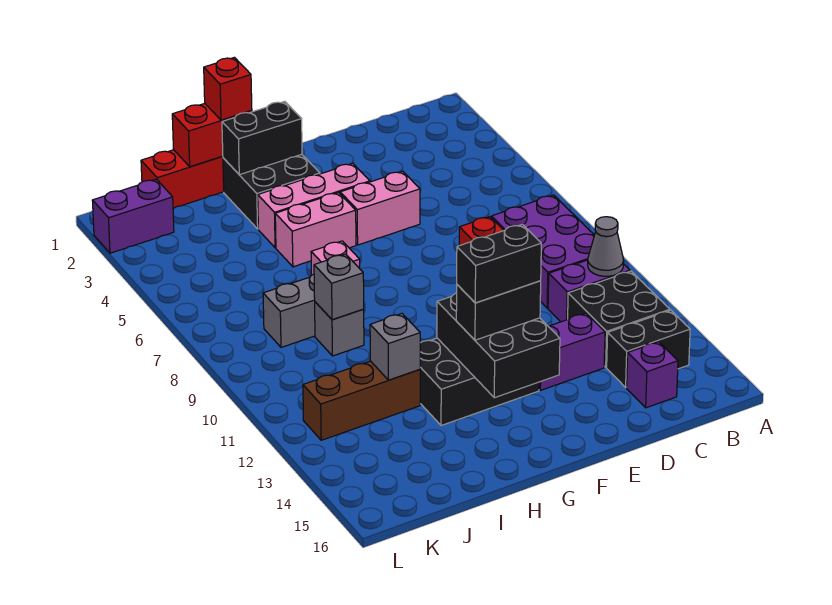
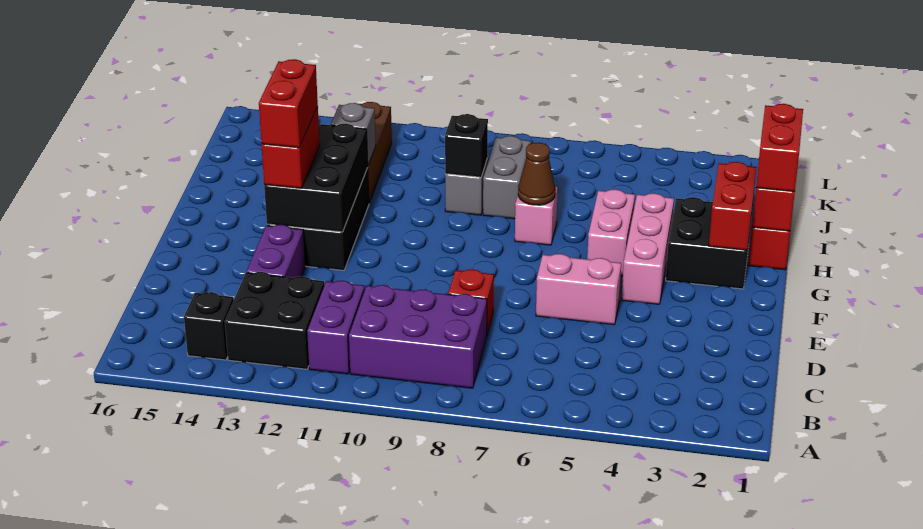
grey 1x1 cone [588,217,624,276] -> none
black 1x2 brick [607,310,690,387] -> black 1x1 brick [184,292,234,360]
purple 1x1 brick [627,342,678,408] -> none
pink 1x2 brick [340,171,420,245] -> pink 1x2 brick turned to [536,254,621,325]
black 2x3 brick [437,293,560,398] -> black 2x3 brick turned to [264,124,368,232]
black 1x2 brick [456,281,541,340] -> red 1x2 brick [261,107,320,188]
black 1x2 brick [457,224,541,303] -> red 1x2 brick [259,59,318,148]
black 1x2 brick [222,101,302,175] -> red 1x2 brick [709,162,757,250]
red 1x1 brick [204,57,252,120] -> red 1x2 brick [756,104,803,192]
none -> brown 1x1 cone [518,142,555,205]
grey 1x1 brick [314,254,364,320] -> black 1x1 brick [445,114,488,177]
purple 1x2 brick [92,179,174,253] -> none

